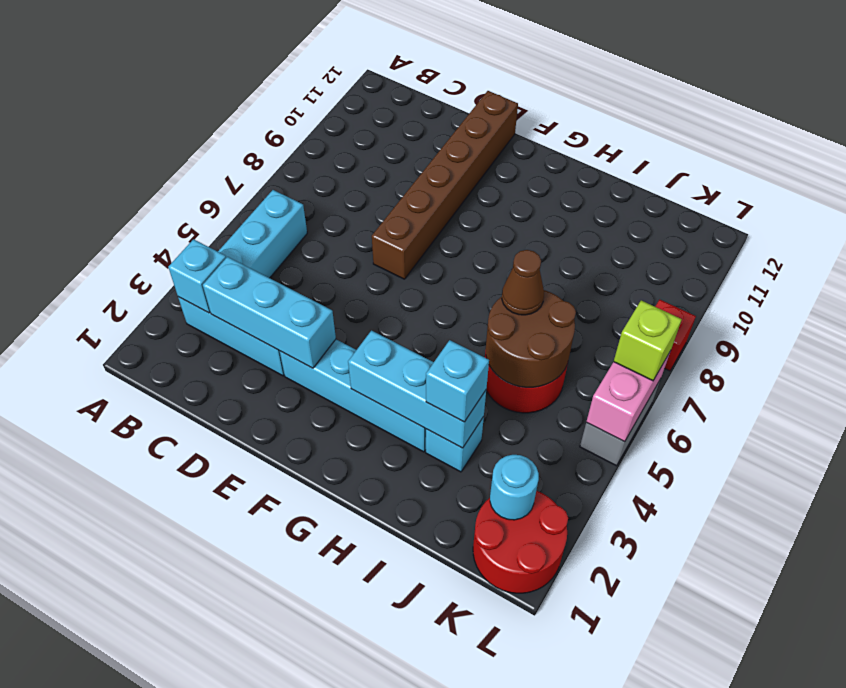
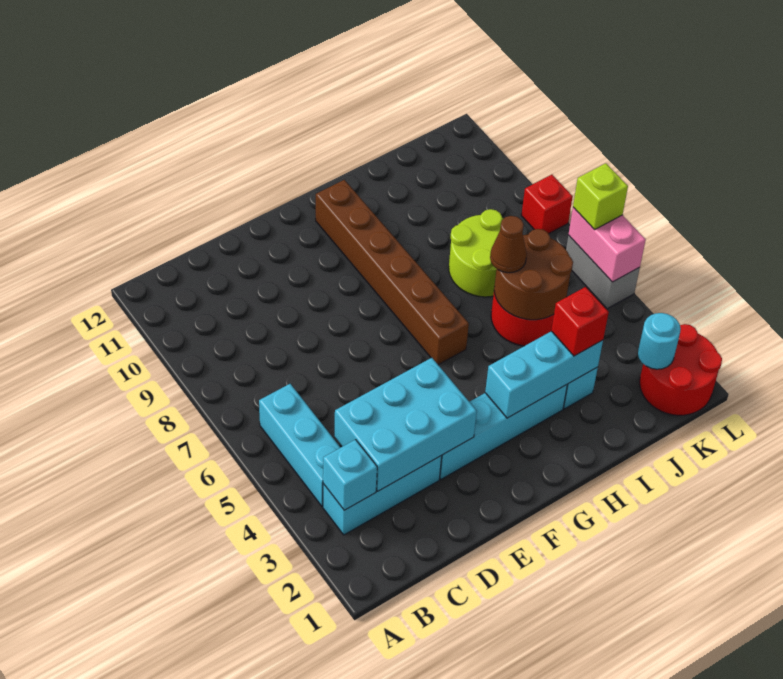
cyan 1x3 brick [203,257,336,368] -> cyan 2x3 brick [335,358,477,491]
brown 1x6 brick [372,91,518,279] -> brown 1x6 brick moved to [316,180,469,365]
cyan 1x1 brick [426,340,489,422] -> red 1x1 brick [551,287,609,356]
none -> lime 2x2 round brick [449,209,503,297]

